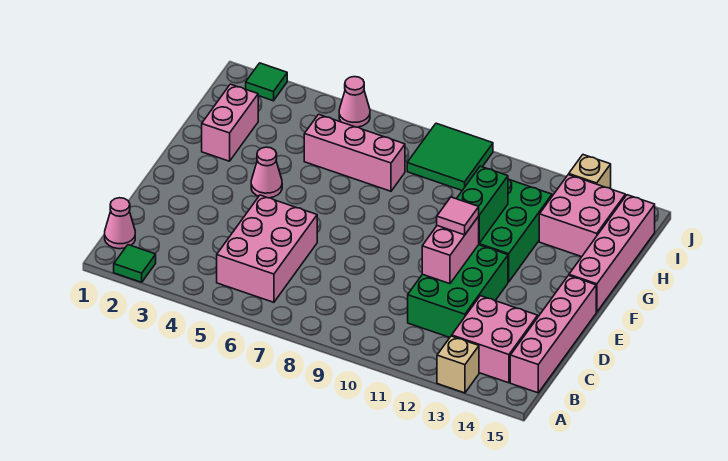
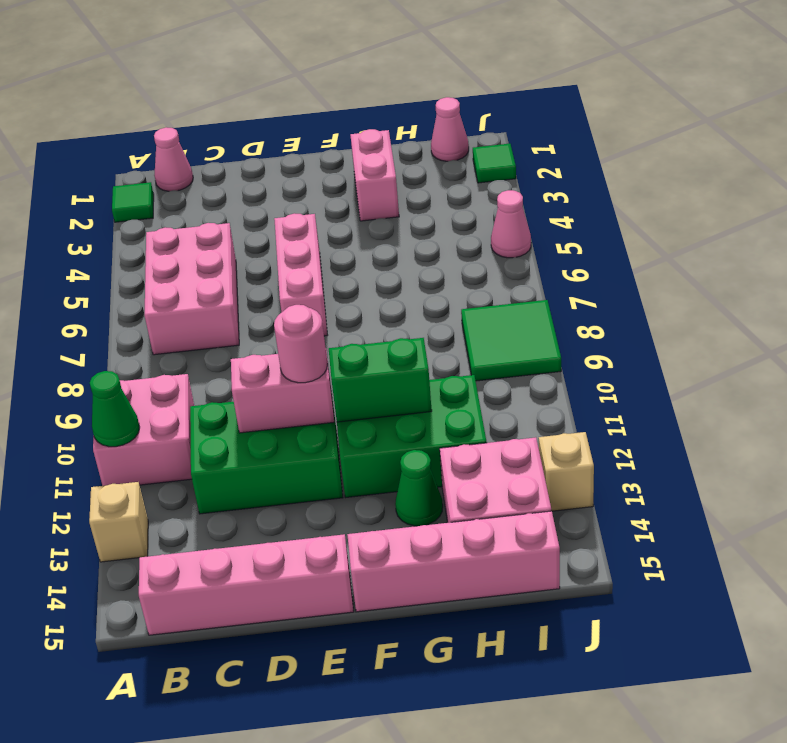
none -> green 1x1 cone [90,371,140,447]
pink 2x3 brick [217,195,317,302] -> pink 2x3 brick turned to [144,223,239,355]
pink 2x2 brick [452,296,538,383] -> pink 2x2 brick moved to [93,374,194,486]
pink 1x1 tile [437,197,479,235] -> pink 1x1 round brick [274,305,328,383]
pink 1x1 cone [251,147,282,198] -> pink 1x1 cone moved to [431,97,469,161]
pink 1x2 brick [202,84,258,161] -> pink 1x2 brick turned to [350,129,399,221]
none -> green 1x1 cone [395,450,443,526]
pink 1x3 brick [304,114,405,191] -> pink 1x3 brick moved to [274,213,327,336]

